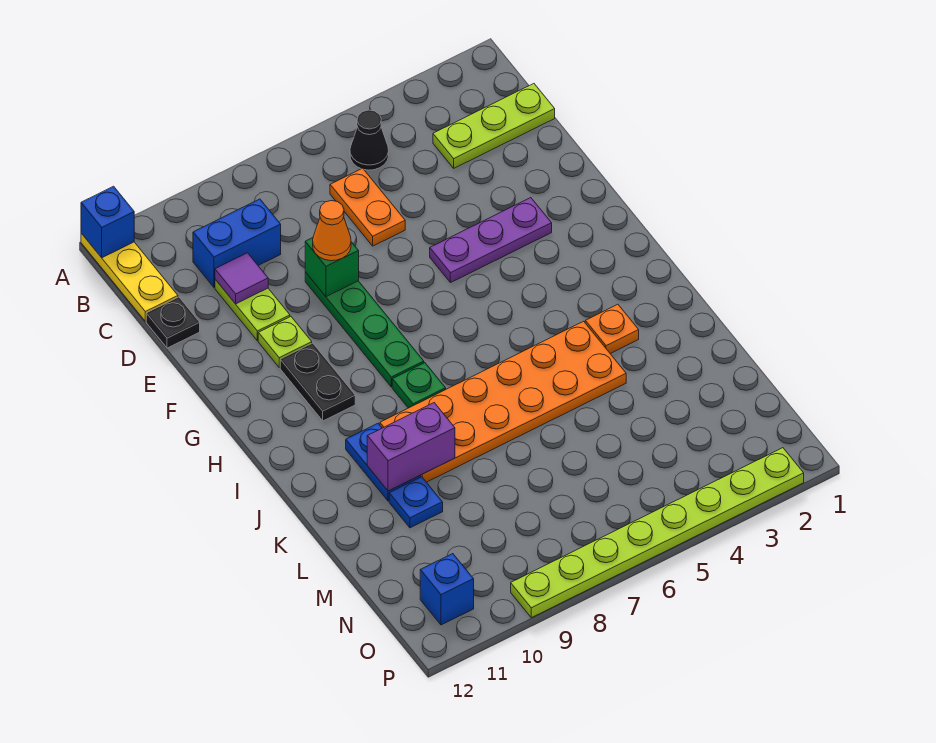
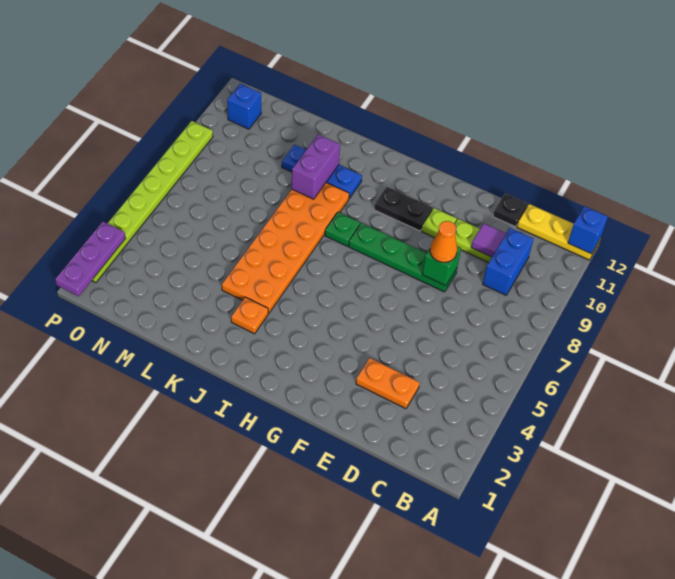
black 1x1 cone [350,110,389,170] -> none
lime 1x3 plate [433,84,555,168] -> none
orange 1x2 plate [330,168,405,246] -> orange 1x2 plate moved to [356,358,420,409]
purple 1x3 plate [430,198,552,283] -> purple 1x3 plate moved to [55,221,126,296]

